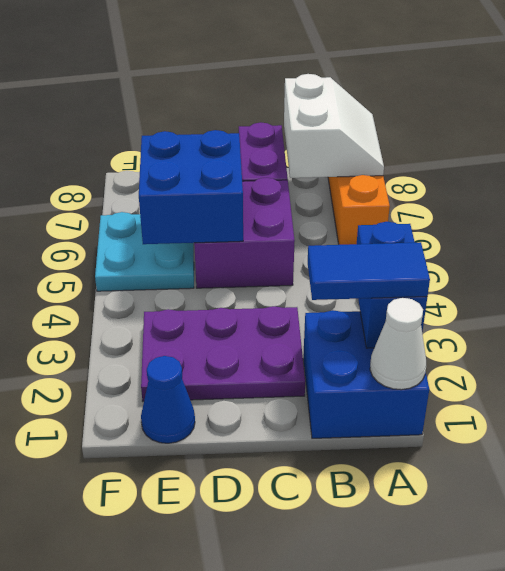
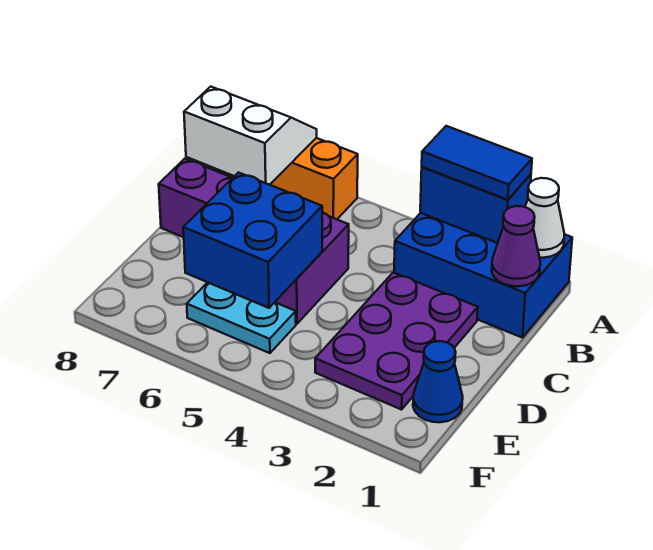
blue 2x2 brick [303,310,429,438] -> blue 2x3 brick [394,213,572,338]
blue 1x2 tile [308,242,430,300] -> blue 1x2 tile turned to [422,126,532,200]
none -> purple 1x1 cone [492,206,540,286]
cyan 2x2 plate [95,212,194,291] -> cyan 1x2 plate [187,282,296,353]

